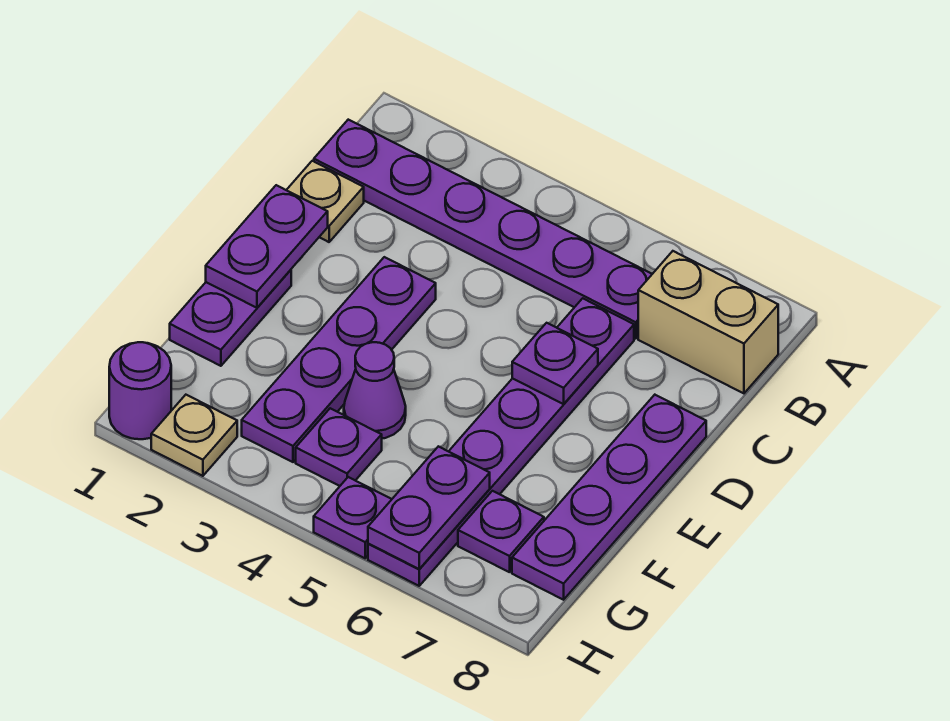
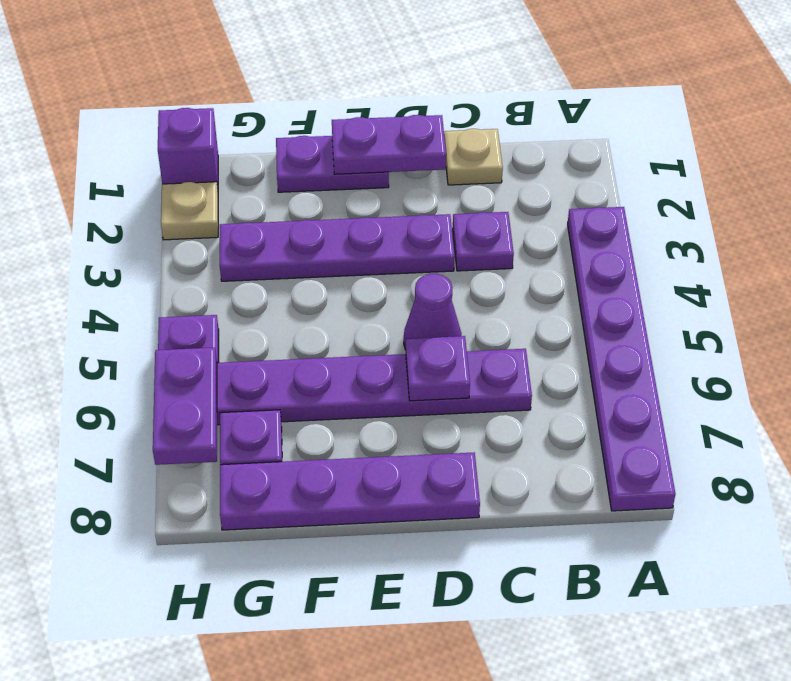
purple 1x6 plate [314,120,652,339] -> purple 1x6 plate moved to [568,207,676,511]
tan 1x2 brick [638,251,778,393] -> none
purple 1x1 cone [344,342,406,439] -> purple 1x1 cone moved to [404,274,462,350]
purple 1x1 plate [296,408,382,486] -> purple 1x1 plate moved to [453,212,514,271]
purple 1x2 plate [368,446,490,569] -> purple 1x2 plate turned to [153,347,217,465]
purple 1x1 round brick [109,342,171,439] -> purple 1x1 brick [158,108,218,188]

